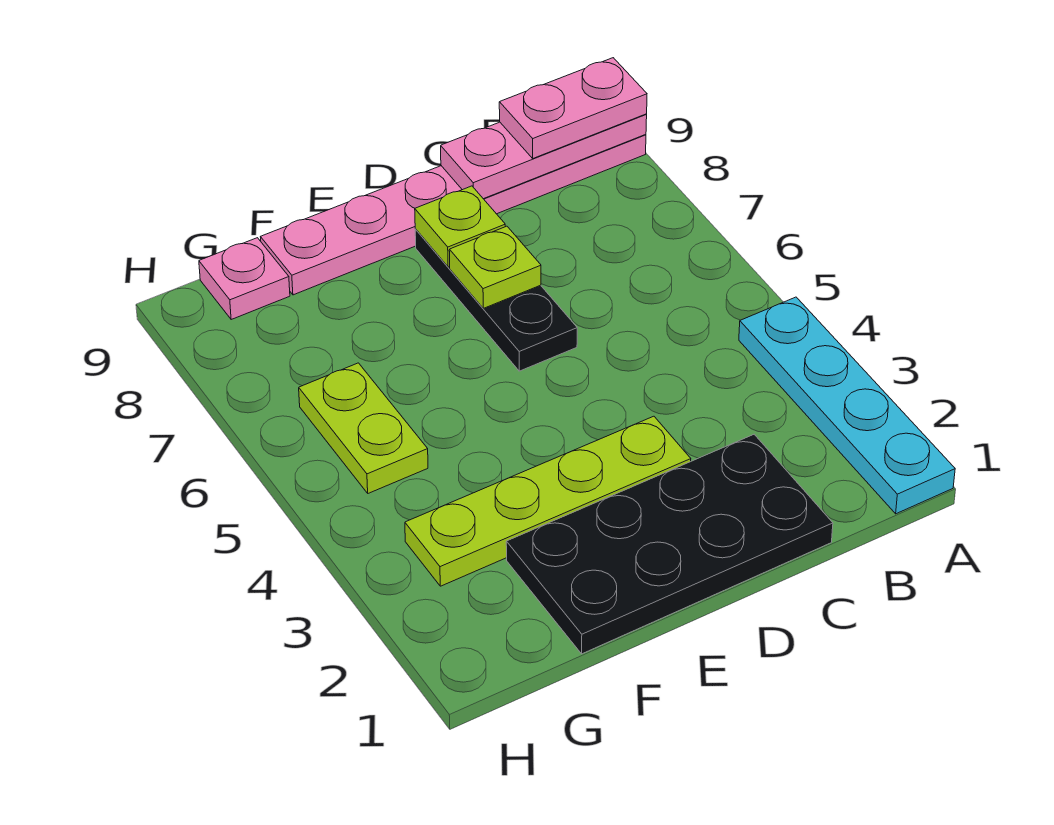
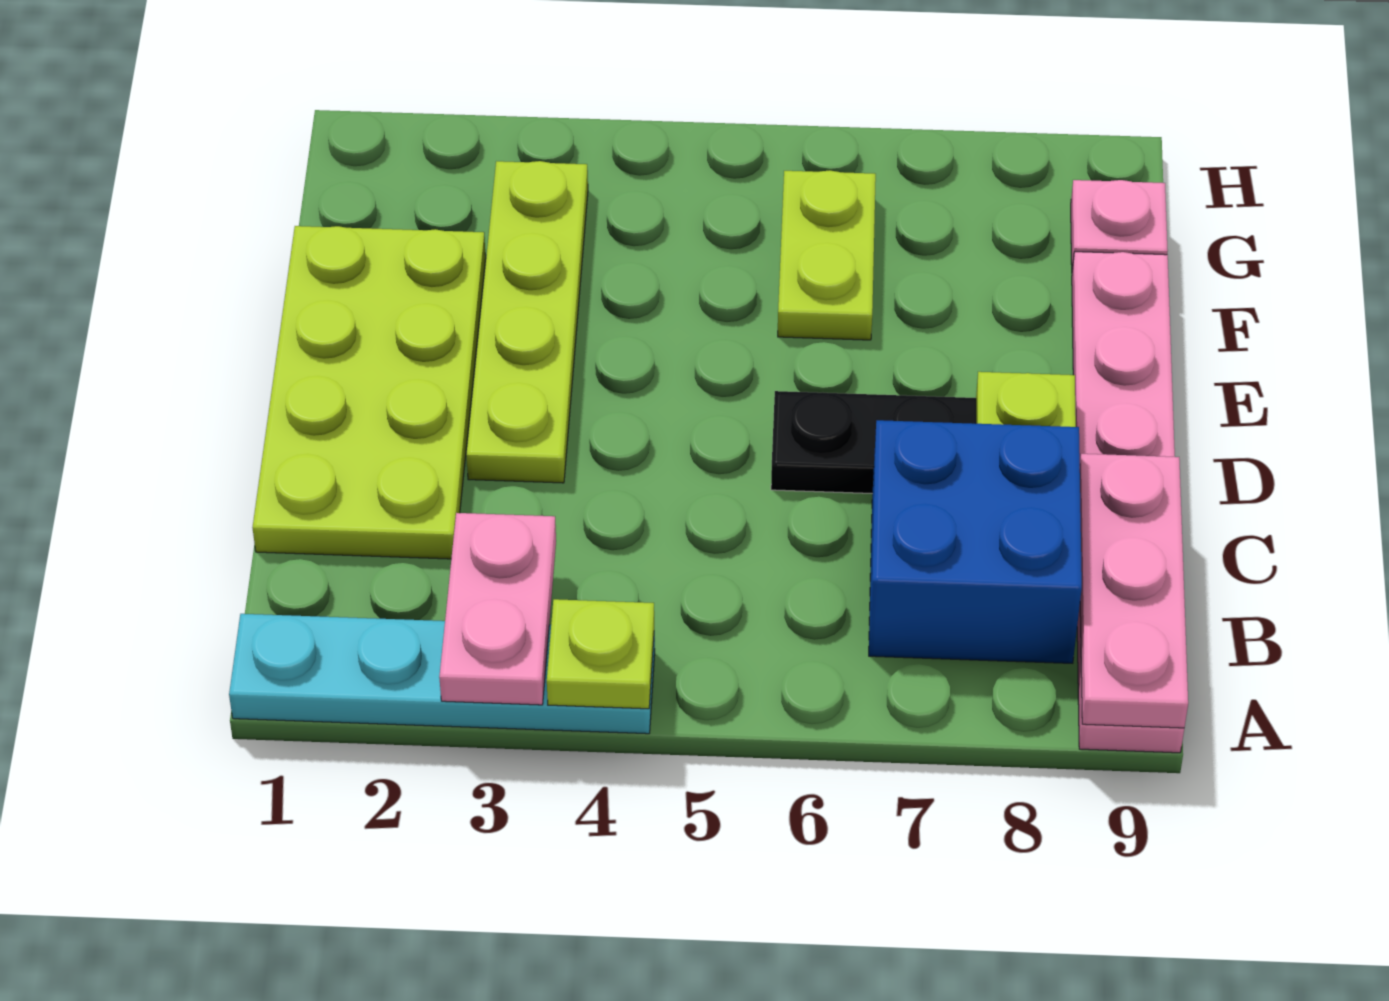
pink 1x2 plate [499,58,647,158] -> pink 1x2 plate moved to [439,513,556,705]
none -> blue 2x2 brick [869,420,1082,663]
black 2x4 plate [506,434,833,654] -> lime 2x4 plate [252,226,486,559]
lime 1x1 plate [449,226,541,308] -> lime 1x1 plate moved to [547,599,654,709]
lime 1x2 plate [299,363,428,493] -> lime 1x2 plate turned to [778,170,876,340]

